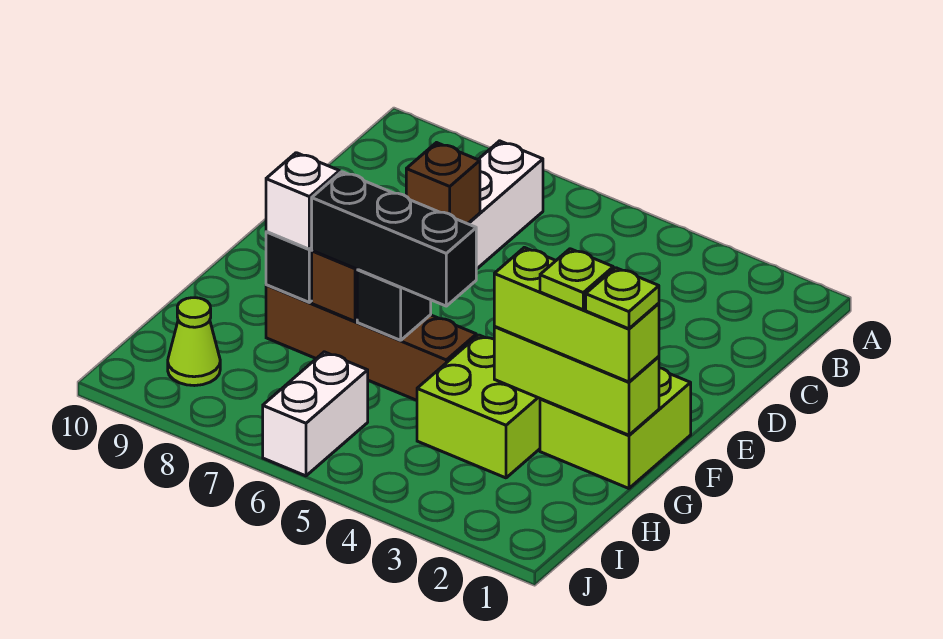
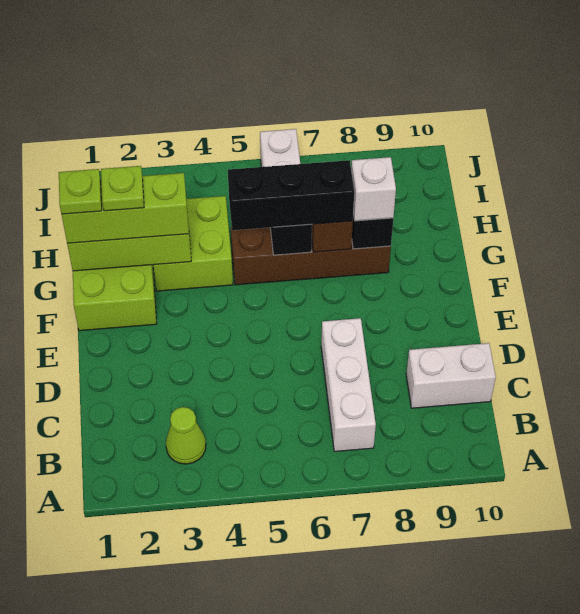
none -> white 1x2 brick [406,343,496,408]
brown 1x1 brick [406,143,480,224] -> none
lime 1x1 cone [168,298,220,386] -> lime 1x1 cone moved to [166,407,206,464]

